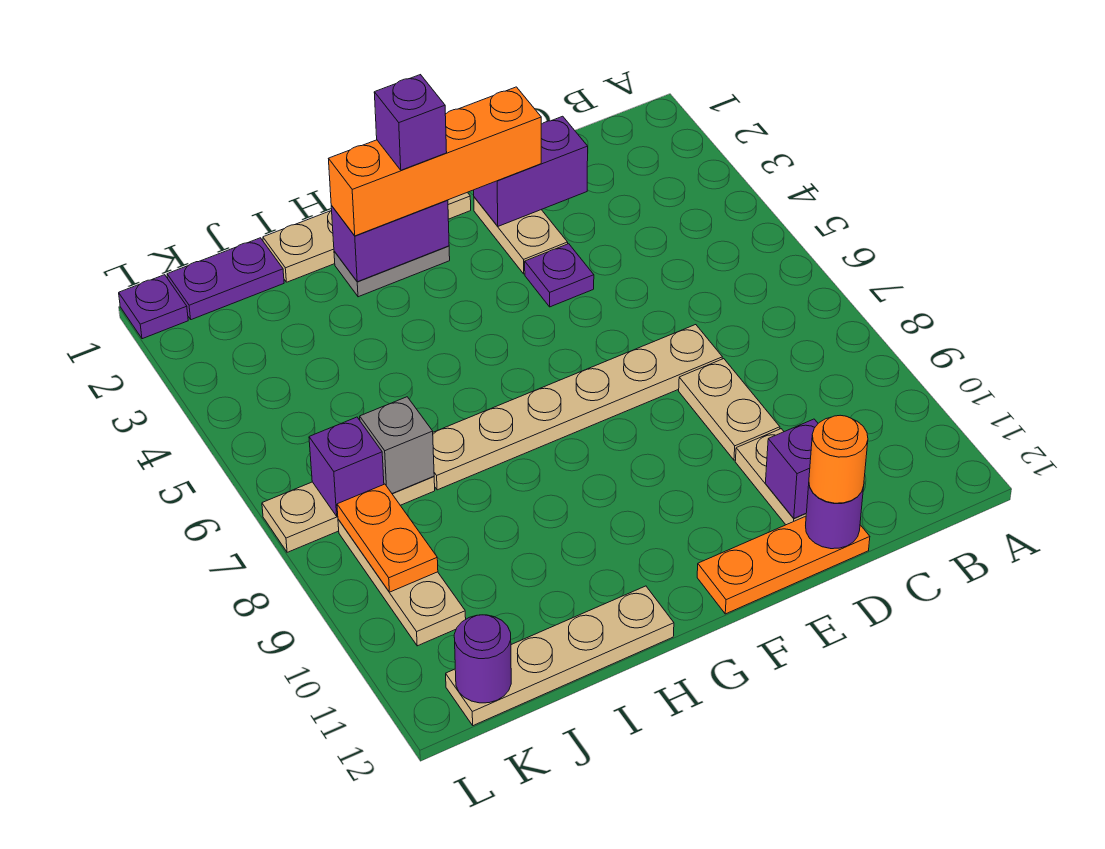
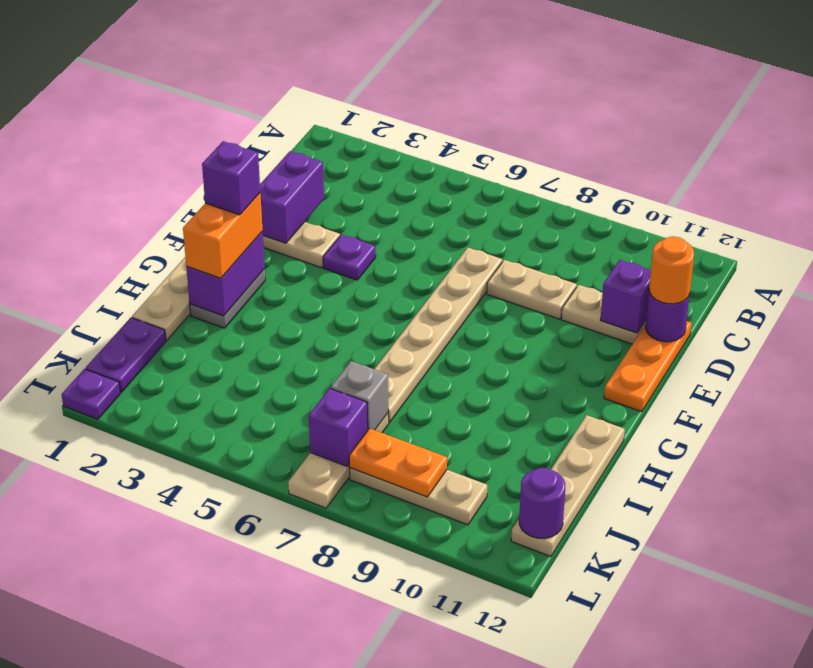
orange 1x4 brick [329,87,541,236] -> orange 1x2 brick [183,193,263,278]

